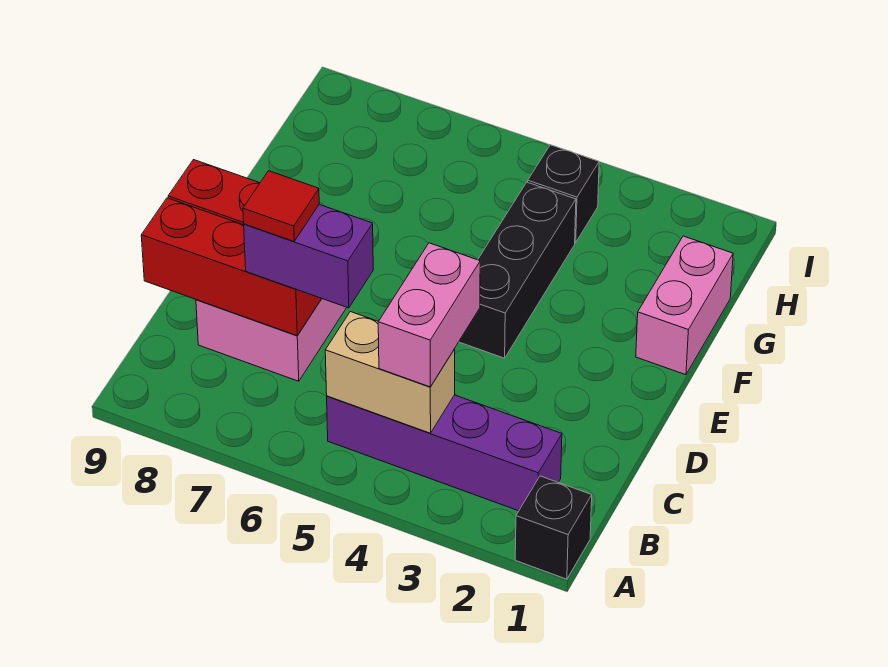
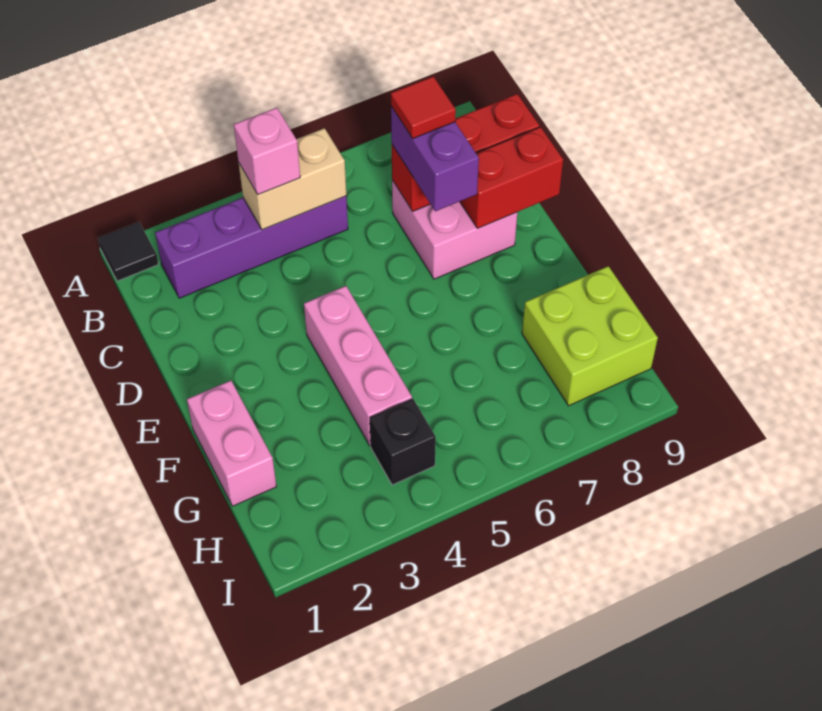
black 1x1 brick [515,476,592,579] -> black 1x1 tile [98,222,158,281]
pink 1x2 brick [378,243,480,387] -> pink 1x1 brick [234,108,300,195]
purple 1x2 brick [244,204,373,308] -> purple 1x2 brick turned to [391,107,479,211]
black 1x3 brick [459,182,576,358] -> pink 1x3 brick [304,286,412,445]
none -> lime 2x2 brick [522,266,658,406]

